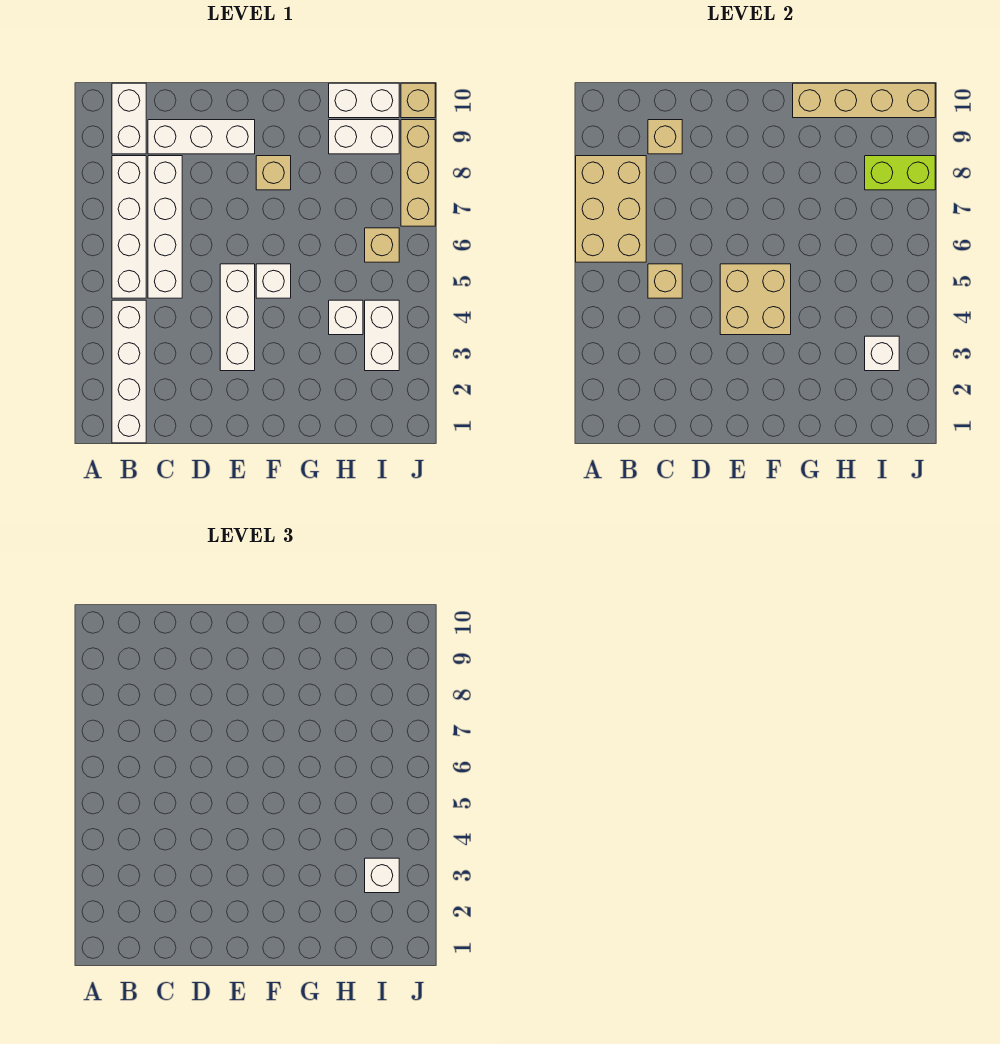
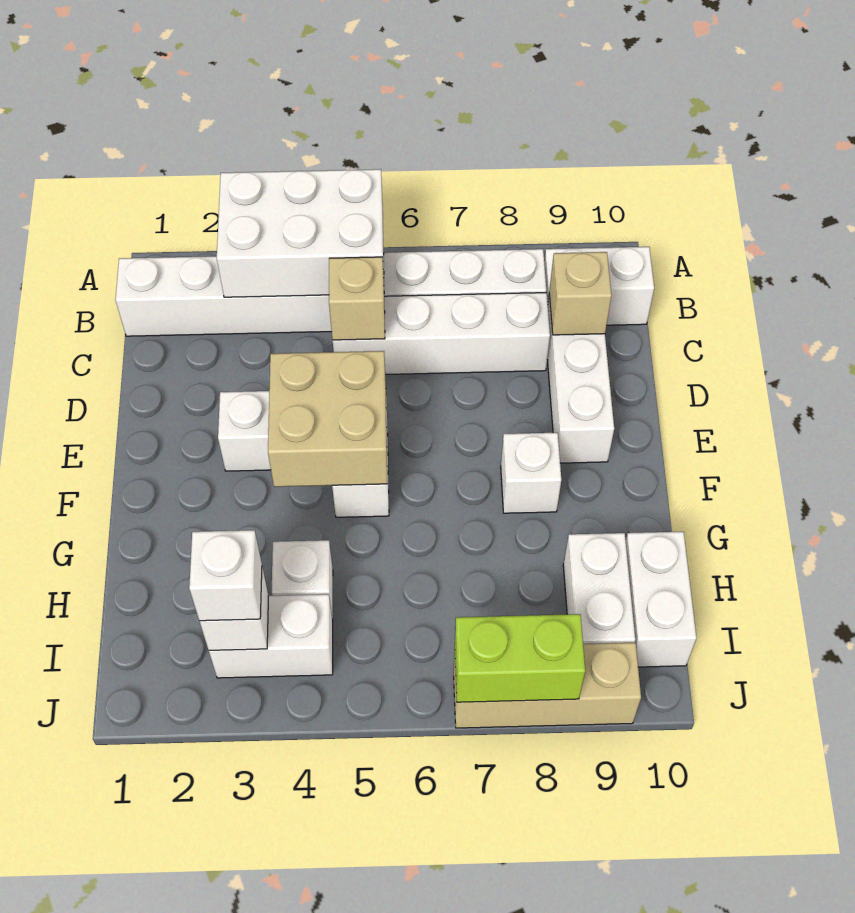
none -> white 2x3 brick [217,169,384,297]
tan 2x3 brick [576,156,646,262] -> none
tan 1x1 brick [256,156,291,190] -> white 1x1 brick [501,433,561,513]
tan 1x4 brick [793,83,935,118] -> none
tan 1x1 brick [365,228,399,262] -> none
lime 1x2 brick [865,156,935,190] -> lime 1x2 brick turned to [455,614,585,702]
tan 1x1 brick [401,83,435,118] -> none

